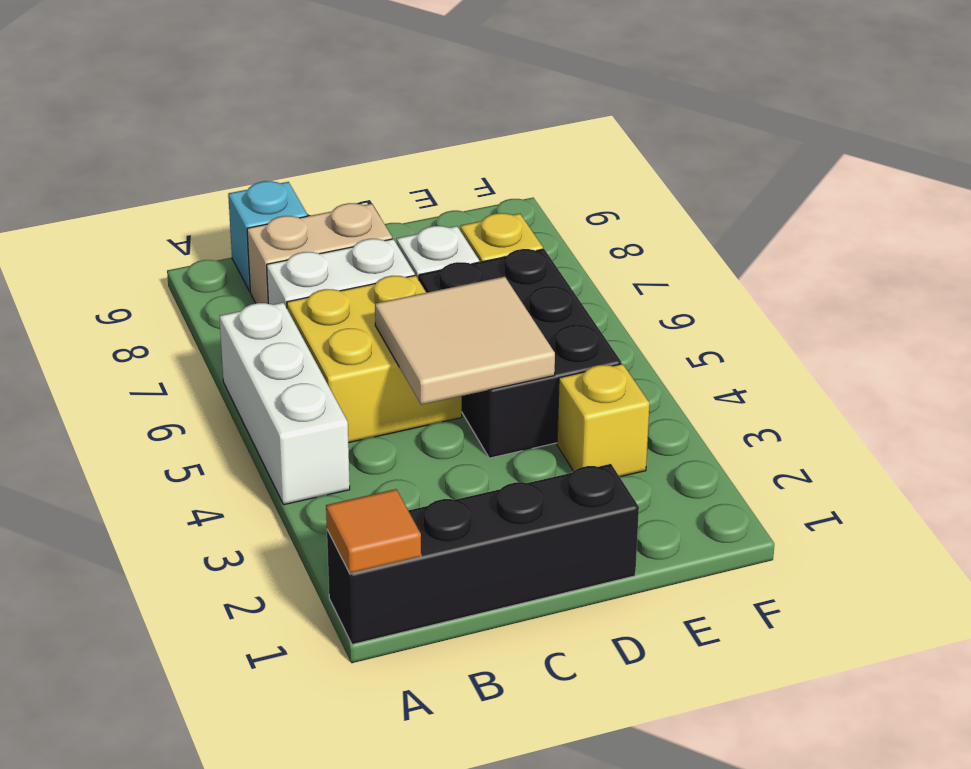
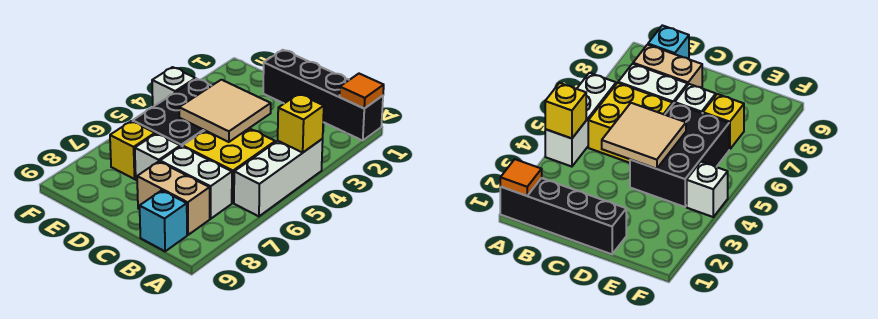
yellow 1x1 brick [557,364,650,477] -> yellow 1x1 brick moved to [278,94,324,153]
none -> white 1x1 brick [152,67,196,107]

